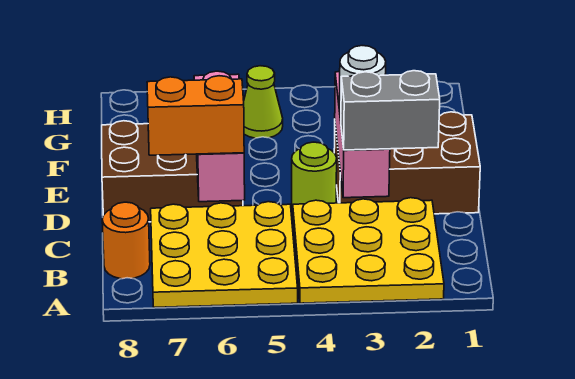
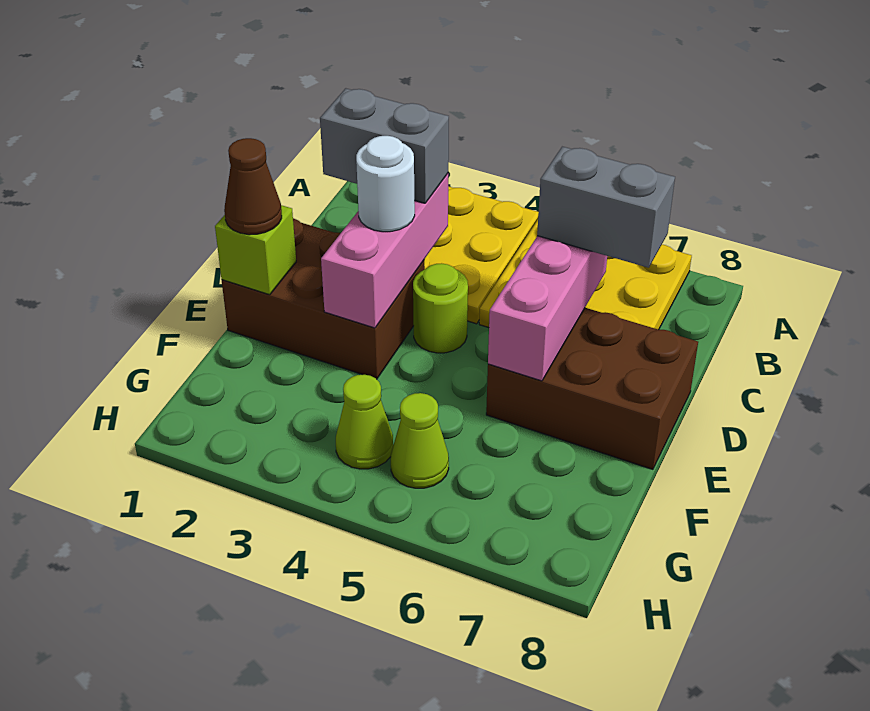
orange 1x1 round brick [102,202,150,279] -> none
orange 1x2 brick [147,76,244,155] -> grey 1x2 brick [537,147,675,268]
none -> lime 1x1 brick [215,205,296,295]
none -> brown 1x1 cone [224,138,282,235]
none -> lime 1x1 cone [336,375,393,469]

